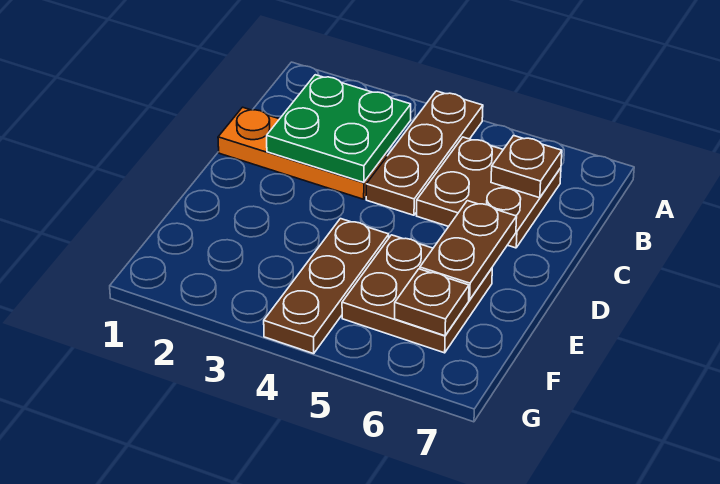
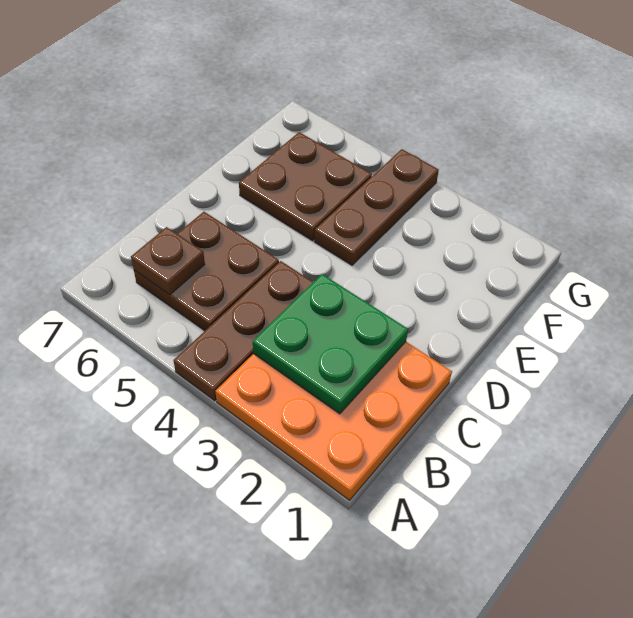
orange 1x3 plate [218,107,387,199] -> orange 3x3 plate [215,342,452,500]
brown 1x2 plate [420,201,517,300] -> none
brown 1x1 plate [395,269,469,336] -> none

